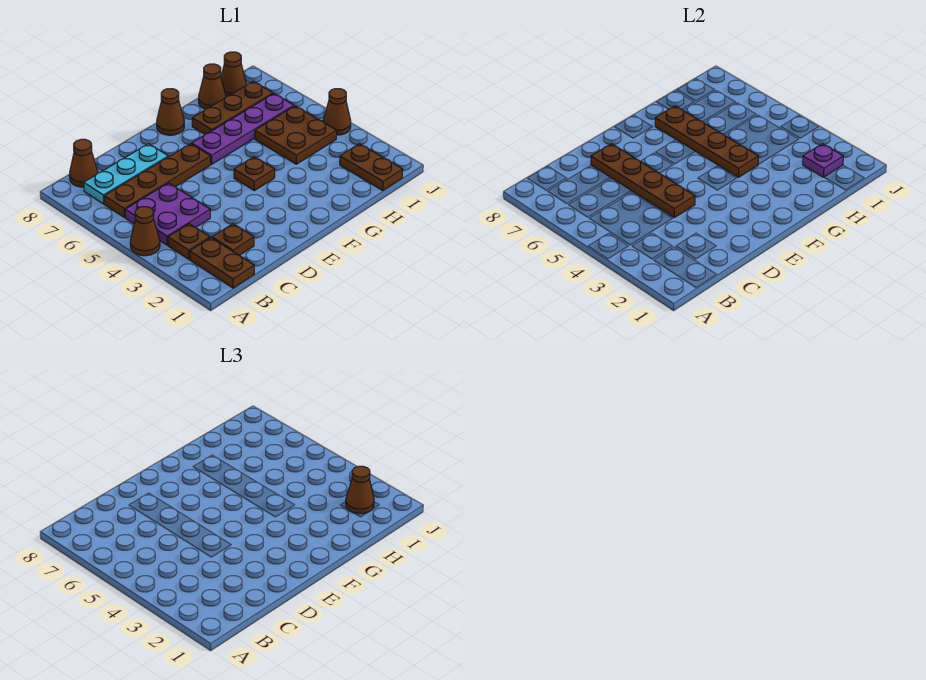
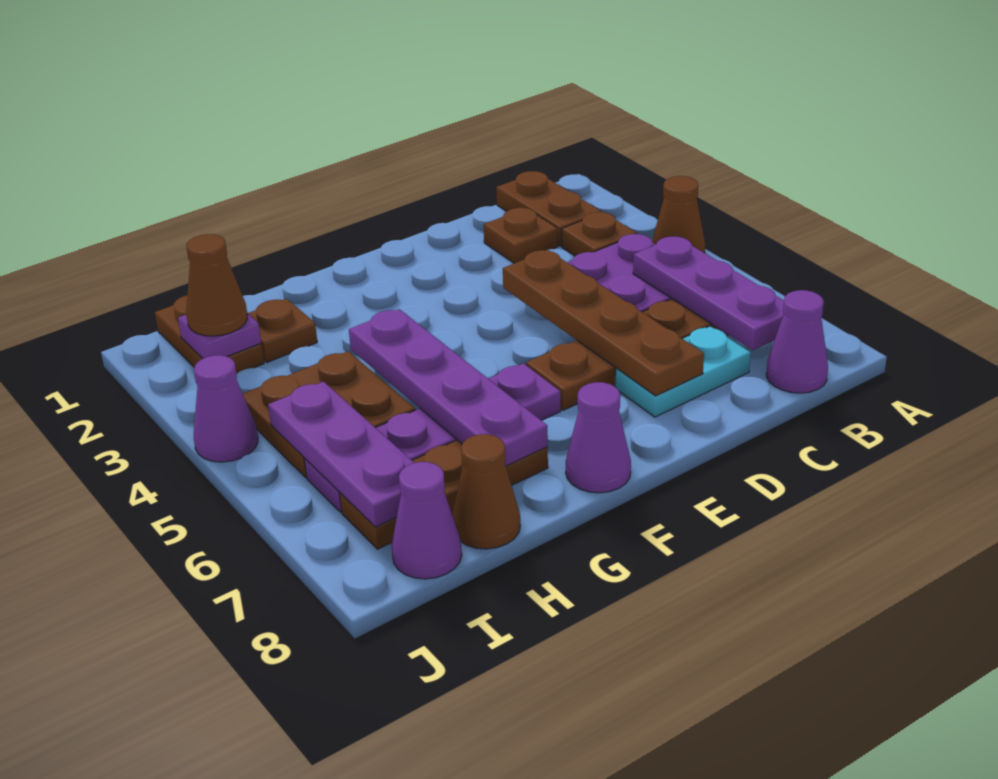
none -> purple 1x3 plate [633,237,784,350]
cyan 1x3 plate [84,144,168,204] -> cyan 1x2 plate [616,326,751,417]
brown 1x1 cone [69,139,98,187] -> purple 1x1 cone [766,290,828,393]
brown 1x1 plate [234,157,275,191] -> brown 1x1 plate moved to [248,299,317,362]
brown 1x1 cone [157,89,184,135] -> purple 1x1 cone [566,382,631,493]
brown 1x4 plate [655,106,759,177] -> purple 1x4 plate [349,309,548,466]
none -> purple 1x3 plate [268,382,414,527]
brown 1x1 cone [221,52,246,97] -> purple 1x1 cone [392,462,462,579]
brown 1x1 cone [323,89,351,135] -> purple 1x1 cone [194,355,258,462]

